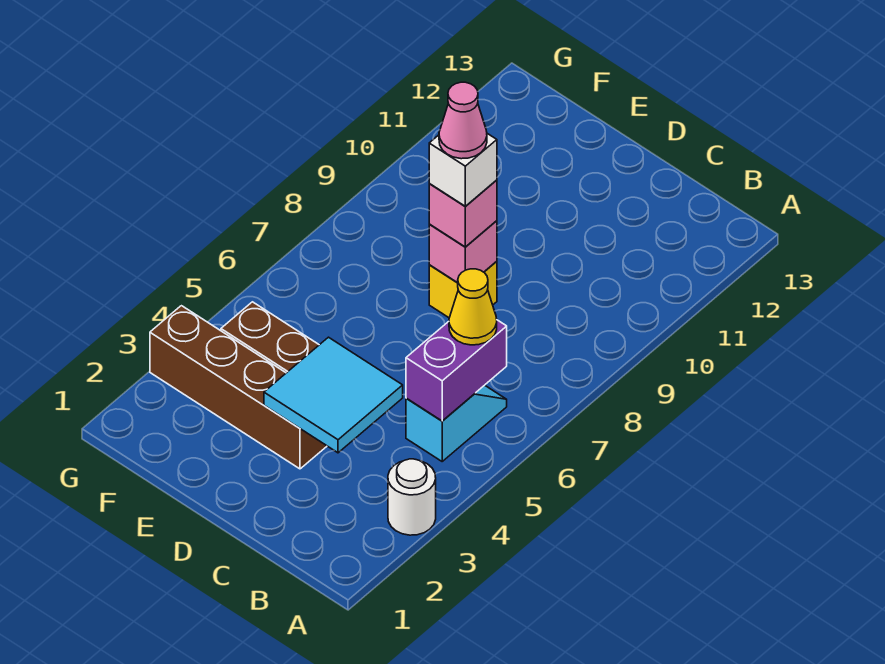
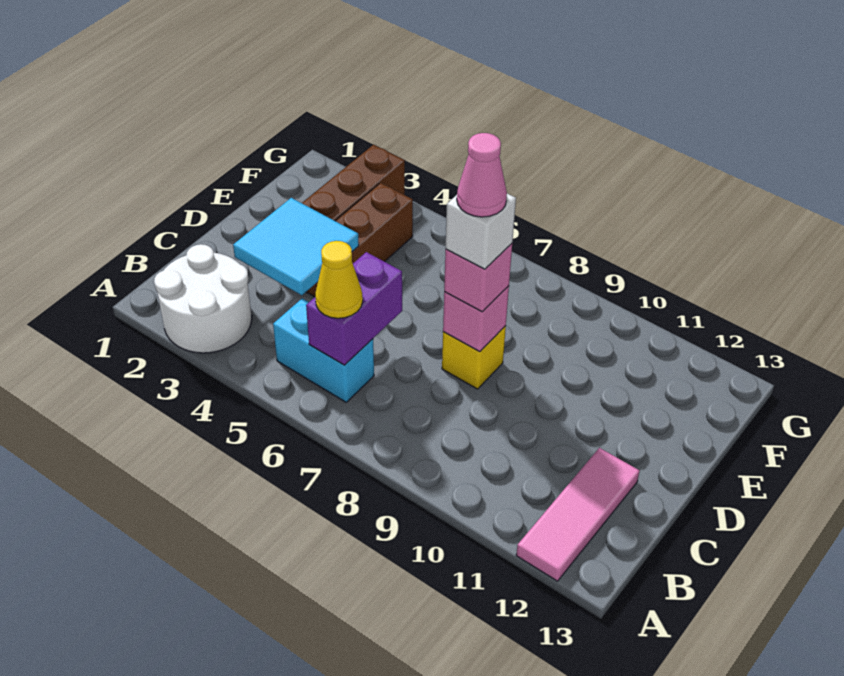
white 1x1 round brick [388,459,436,535] -> white 2x2 round brick [154,244,252,353]
none -> pink 1x3 tile [516,448,640,581]
cyan 1x2 slope [406,385,507,461] -> cyan 1x2 brick [273,298,374,402]
purple 1x2 brick [406,320,507,421] -> purple 1x2 brick turned to [306,252,402,365]

